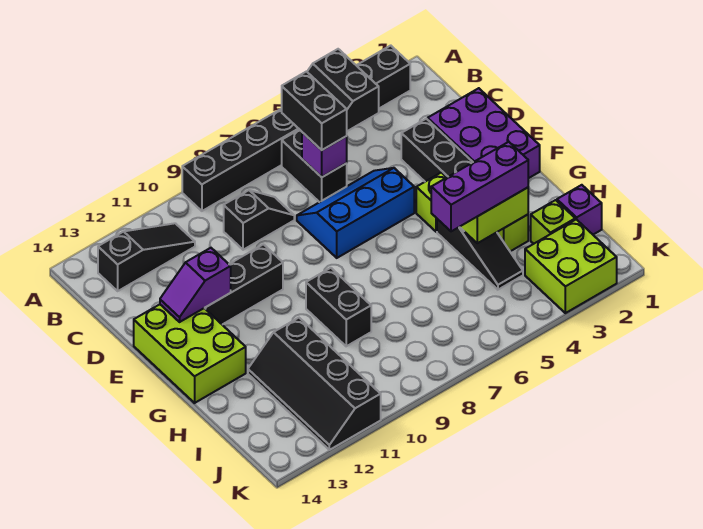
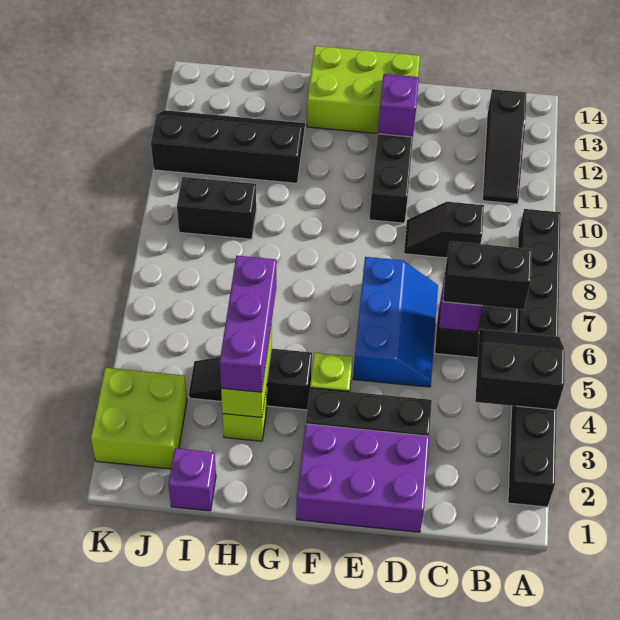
black 1x2 slope [224,190,294,250] -> black 1x2 slope turned to [404,202,484,258]
black 1x2 brick [306,268,371,346] -> black 1x2 brick moved to [177,177,256,239]
lime 1x1 brick [531,200,575,244] -> none

